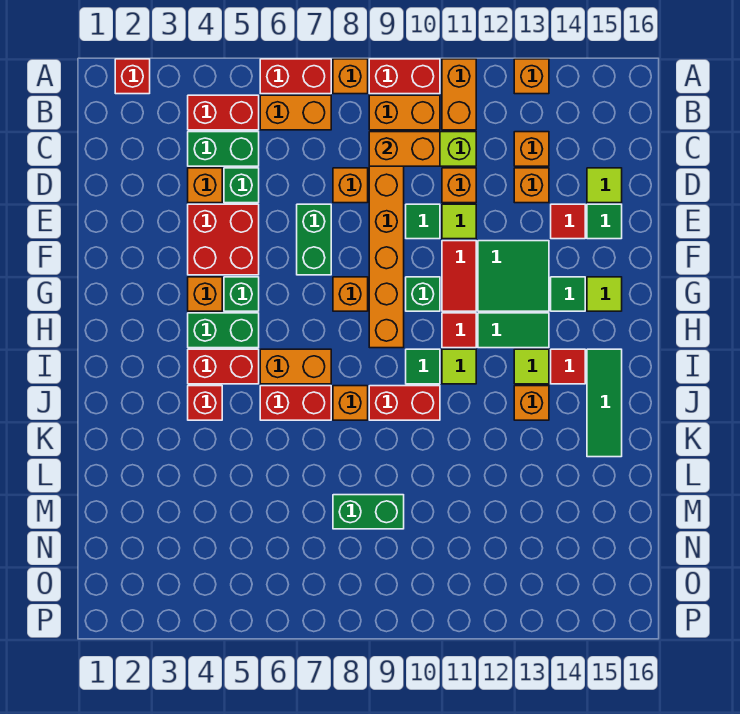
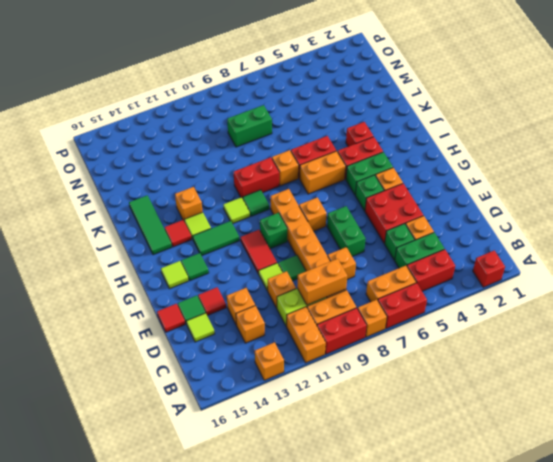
green 2x2 tile [478,241,549,311] -> none
red 1x1 tile [442,313,476,348] -> red 1x1 tile moved to [157,304,185,332]

